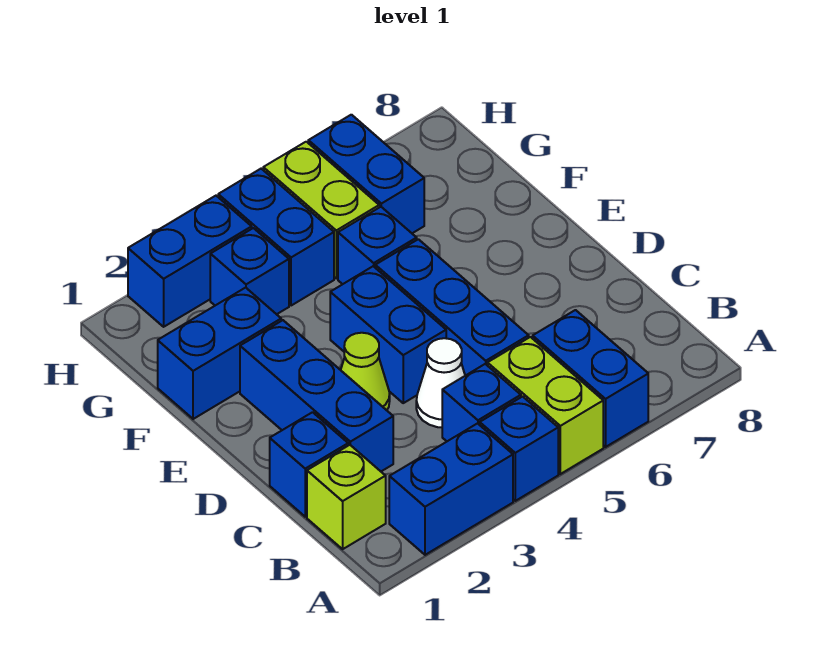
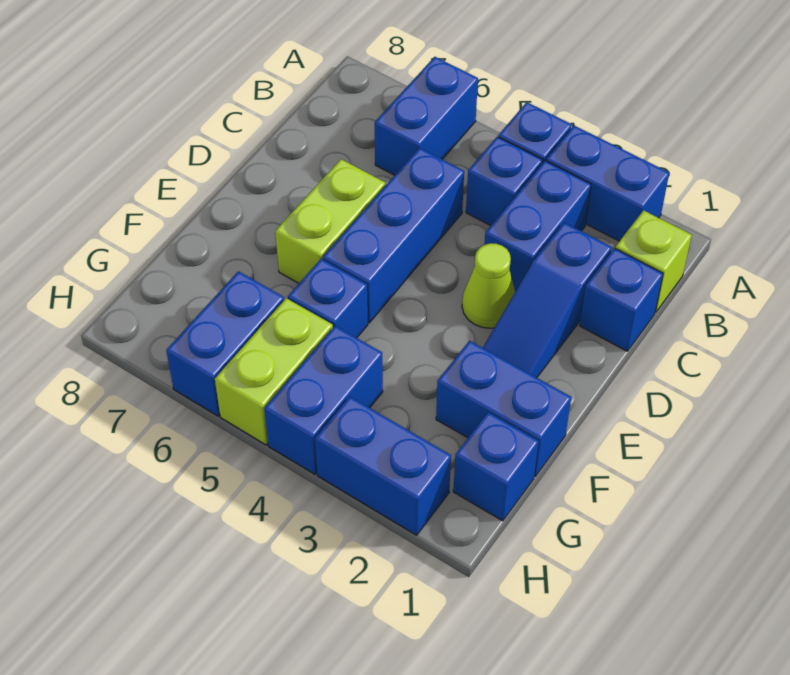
lime 1x2 brick [487,337,603,474] -> lime 1x2 brick moved to [275,159,385,283]
blue 1x3 brick [240,320,393,471] -> blue 1x3 slope [483,222,612,378]
white 1x1 cone [416,338,465,427] -> none
blue 1x2 brick [330,266,446,403] -> blue 1x2 brick moved to [485,161,591,291]
blue 1x1 brick [210,228,289,314] -> blue 1x1 brick moved to [453,412,539,521]

